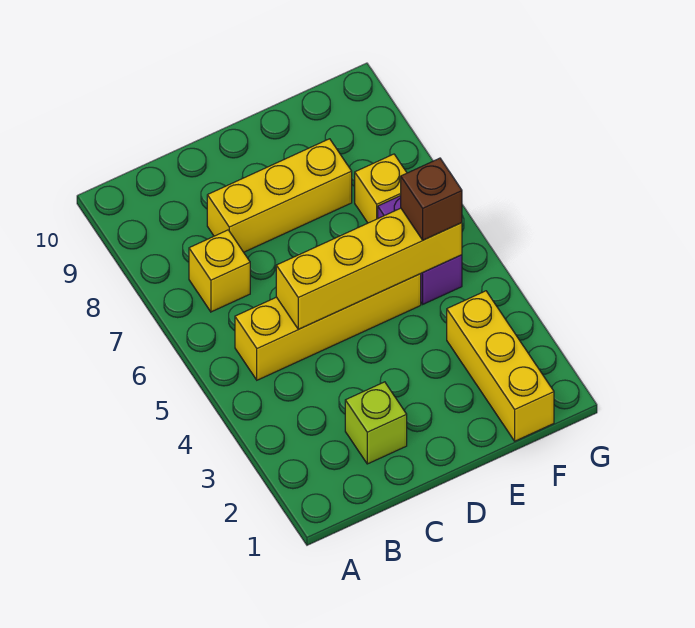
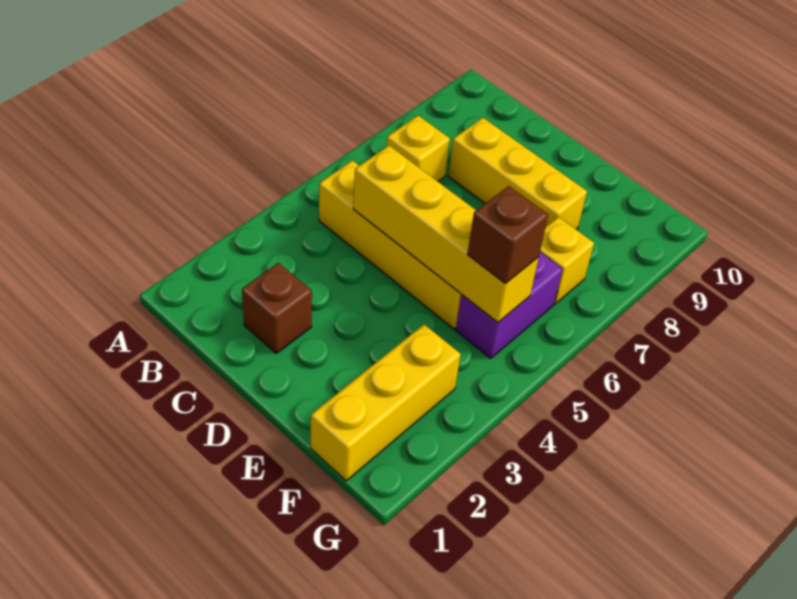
lime 1x1 brick [345,382,407,464] -> brown 1x1 brick [242,263,312,353]

